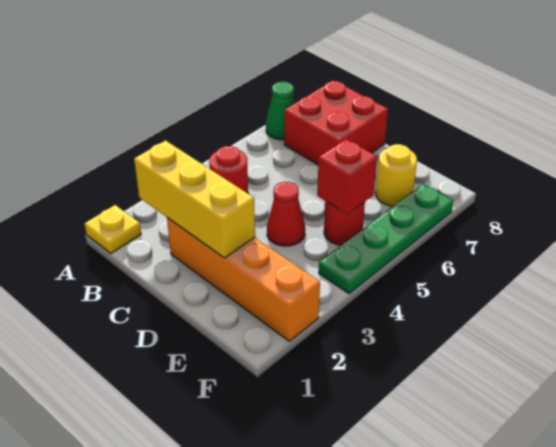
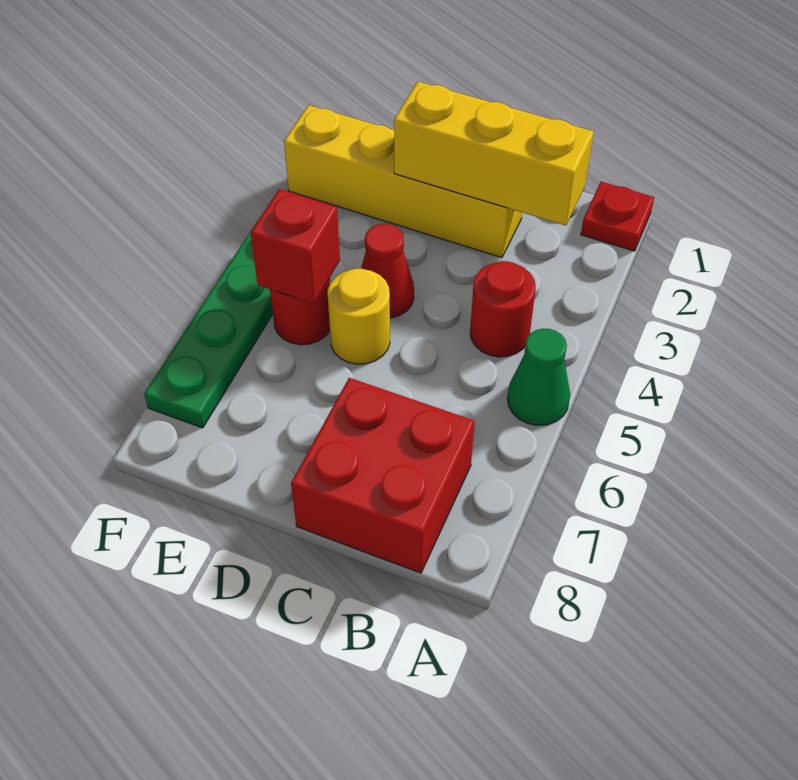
yellow 1x1 plate [85,205,141,253] -> red 1x1 plate [581,182,654,251]
green 1x1 cone [266,82,295,140] -> green 1x1 cone moved to [507,329,570,425]
orange 1x4 brick [167,218,320,341] -> yellow 1x4 brick [284,105,522,258]
yellow 1x1 round brick [376,144,417,206] -> yellow 1x1 round brick moved to [327,269,390,364]

